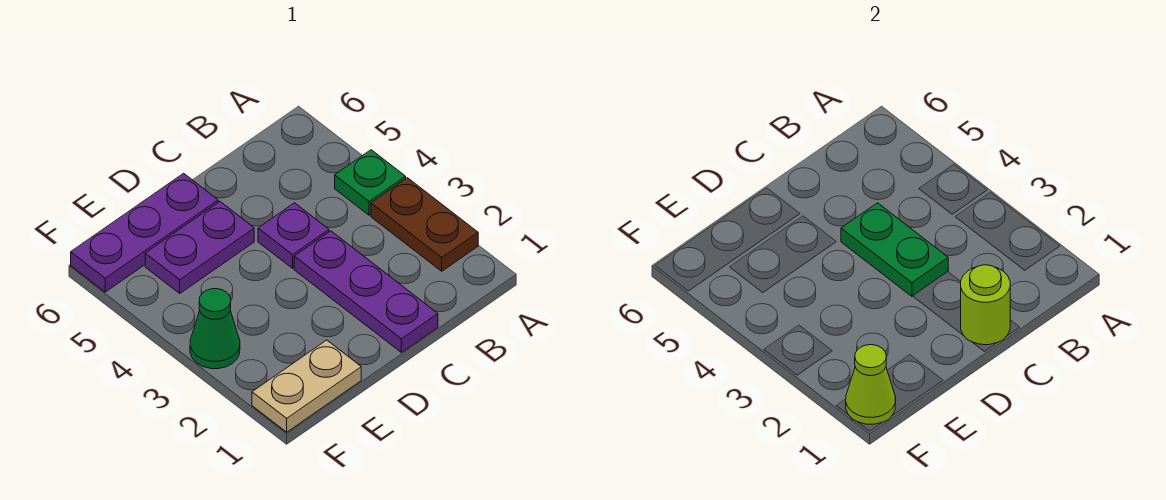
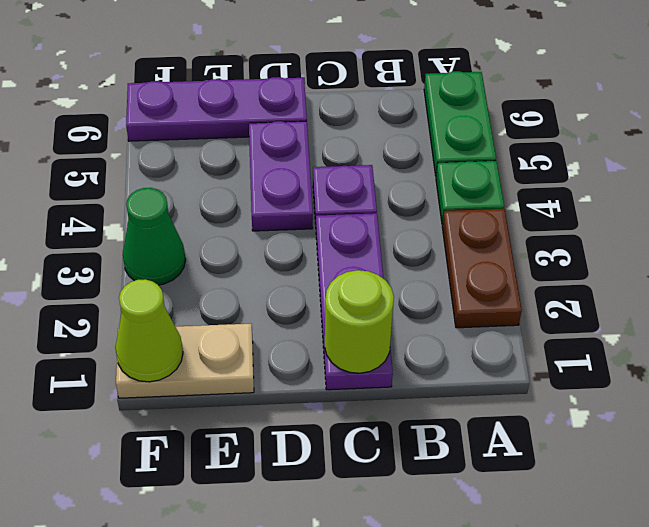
green 1x2 plate [841,203,948,296] -> green 1x2 plate moved to [424,71,496,175]
purple 1x2 plate [145,202,254,293] -> purple 1x2 plate turned to [249,121,313,231]

